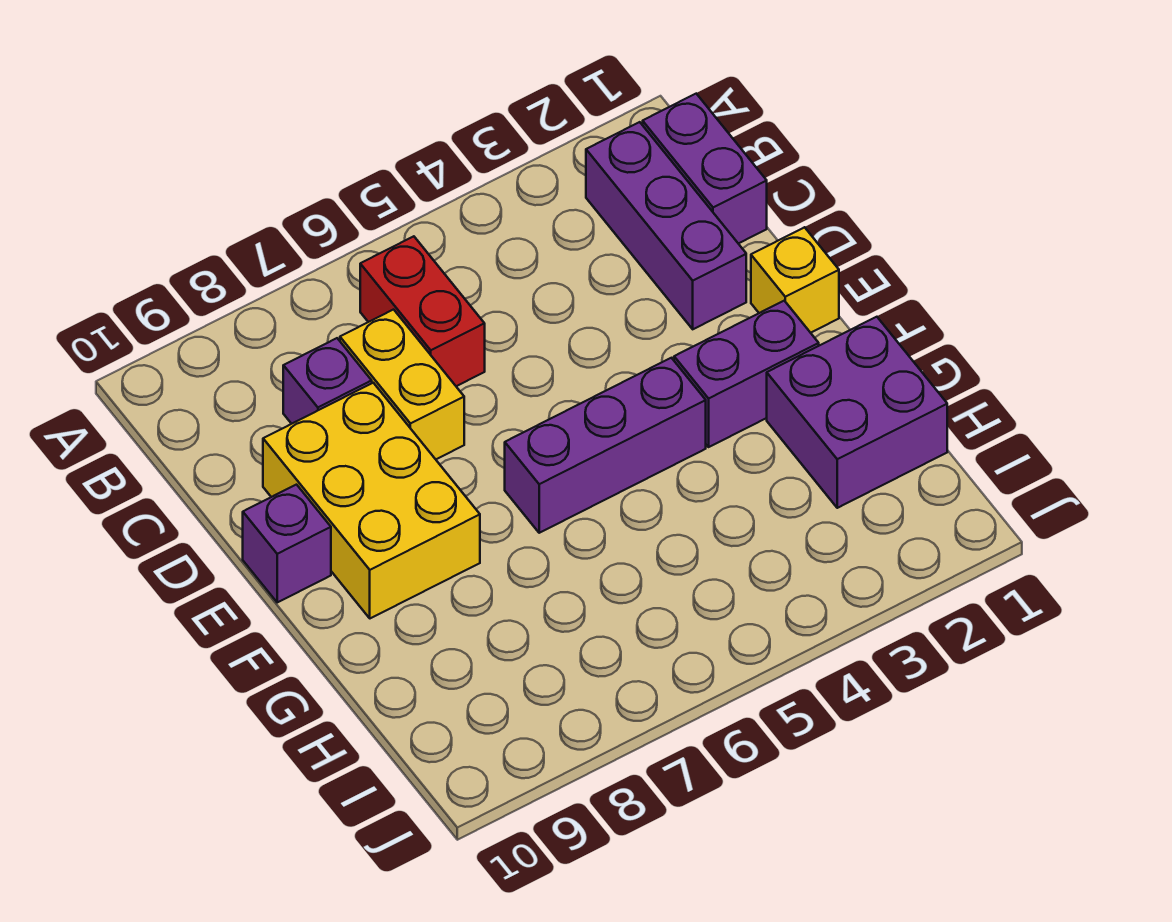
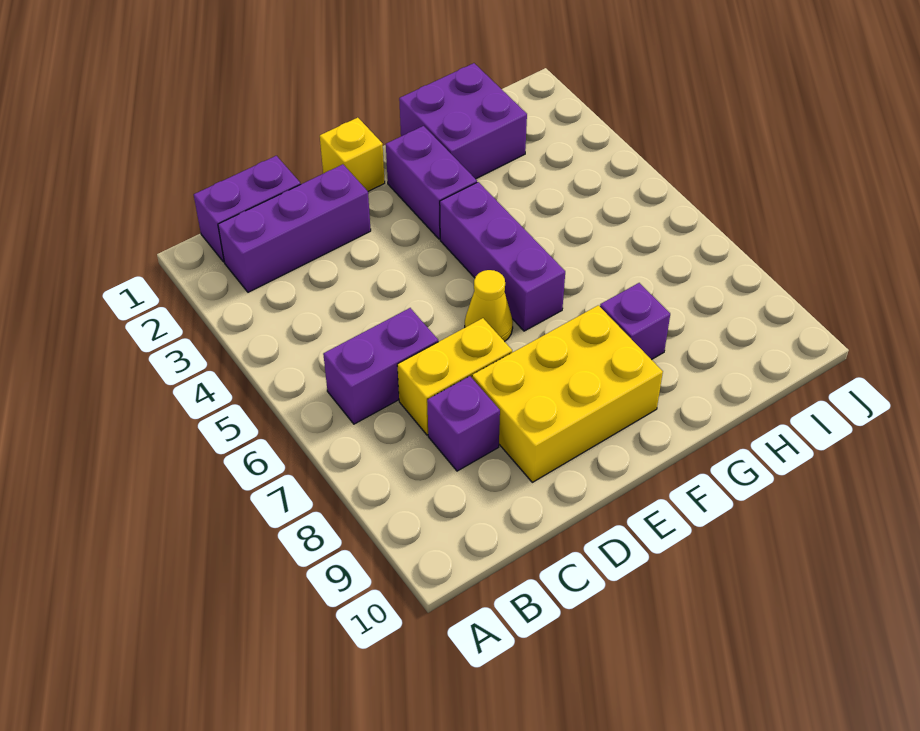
red 1x2 brick [360,236,485,386] -> purple 1x2 brick [323,308,438,424]
none -> yellow 1x1 cone [465,270,513,341]
purple 1x1 brick [243,485,331,602] -> purple 1x1 brick moved to [600,283,670,360]

